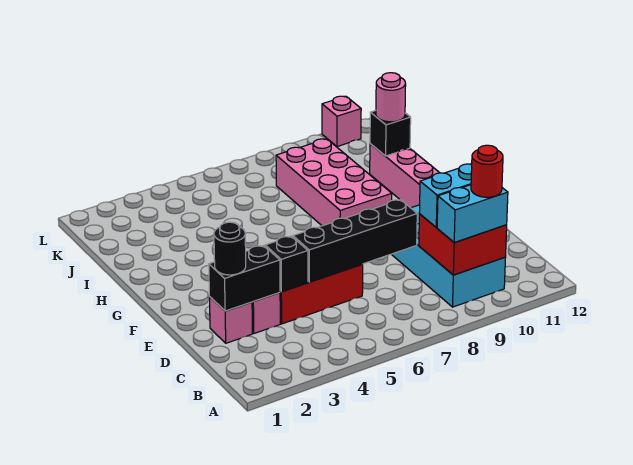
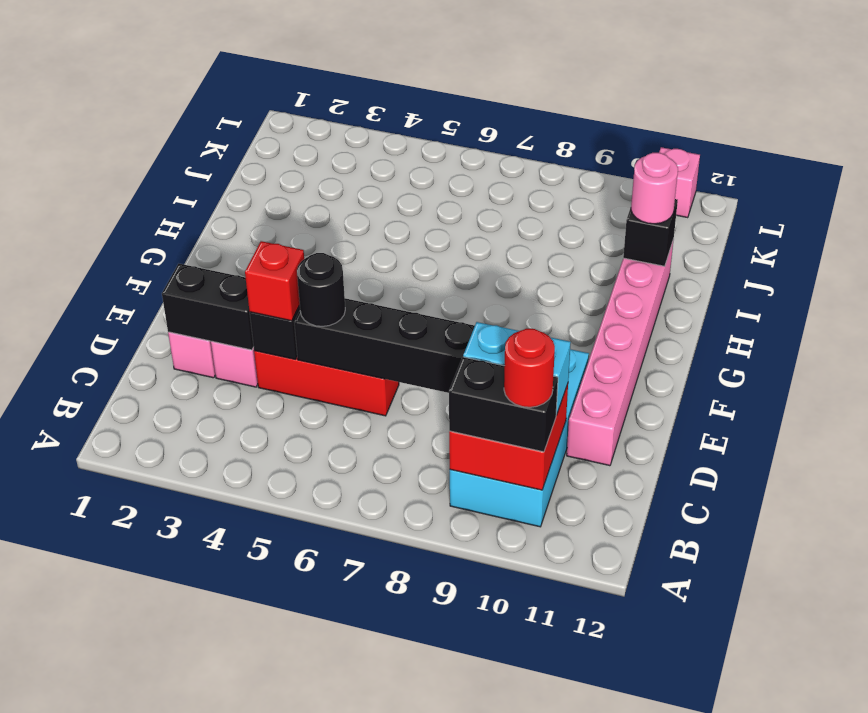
cyan 1x2 brick [437,185,508,243] -> black 1x2 brick [449,357,558,452]
black 1x1 round brick [214,222,246,275] -> black 1x1 round brick moved to [297,253,345,326]
none -> red 1x1 brick [245,241,304,321]
pink 2x4 brick [276,139,392,226] -> none

